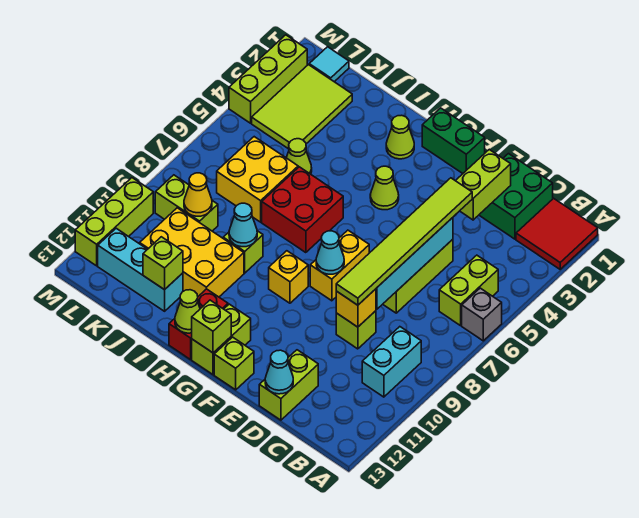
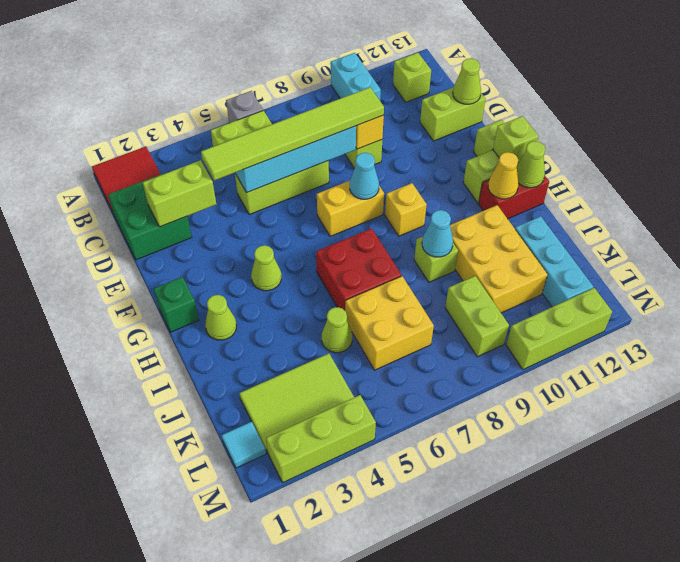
cyan 1x2 brick [362,327,421,397] -> cyan 1x2 brick turned to [331,53,381,100]
cyan 1x1 cone [265,350,293,394] -> lime 1x1 cone [453,58,481,104]
green 1x2 brick [422,108,485,173] -> green 1x1 brick [154,277,199,332]
lime 1x1 brick [143,237,183,290] -> lime 1x1 brick moved to [393,53,431,102]
yellow 1x1 cone [184,173,212,216] -> yellow 1x1 cone moved to [488,152,518,199]

